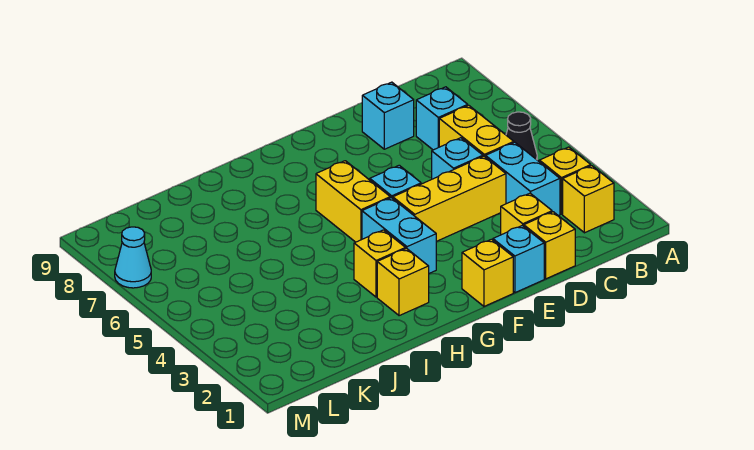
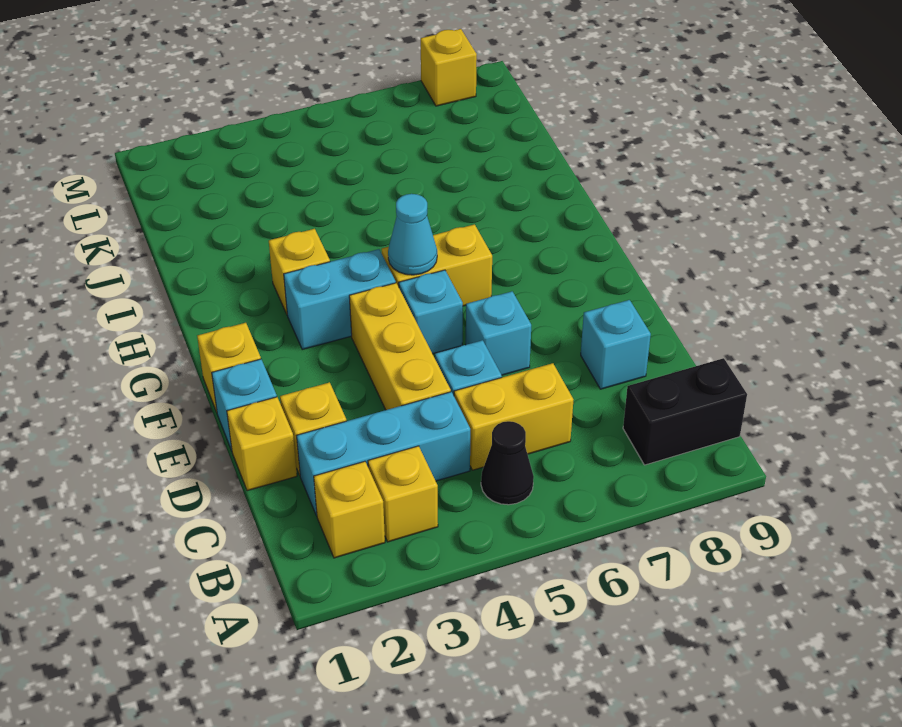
none -> black 1x2 brick [623,358,747,465]
cyan 1x2 brick [486,142,560,216] -> cyan 1x3 brick [297,392,470,516]
cyan 1x1 brick [416,87,468,150] -> cyan 1x1 brick moved to [466,291,531,375]
yellow 1x1 brick [377,249,429,316] -> yellow 1x1 brick moved to [421,29,477,106]
cyan 1x1 cone [115,227,151,288] -> cyan 1x1 cone moved to [388,194,437,275]

